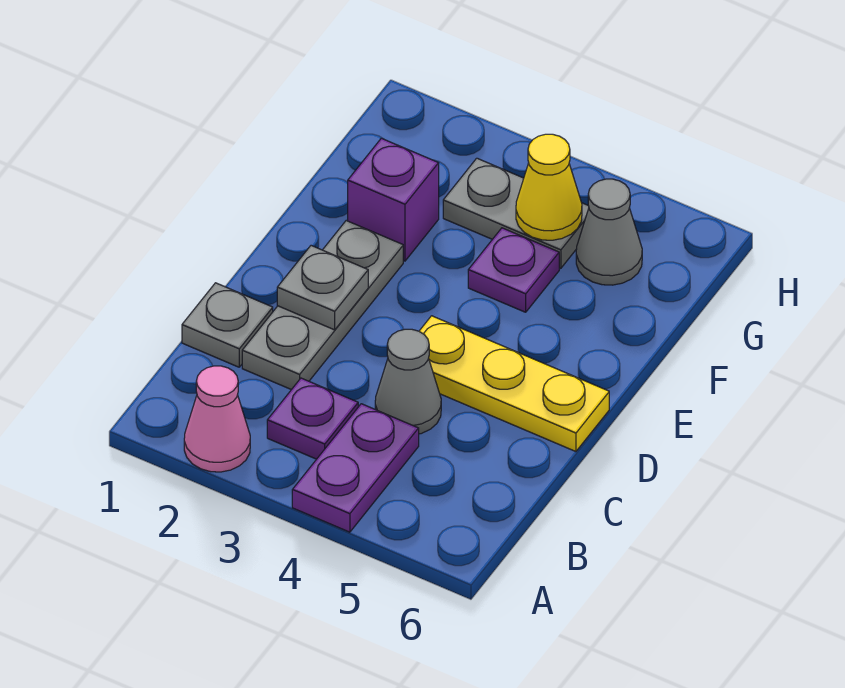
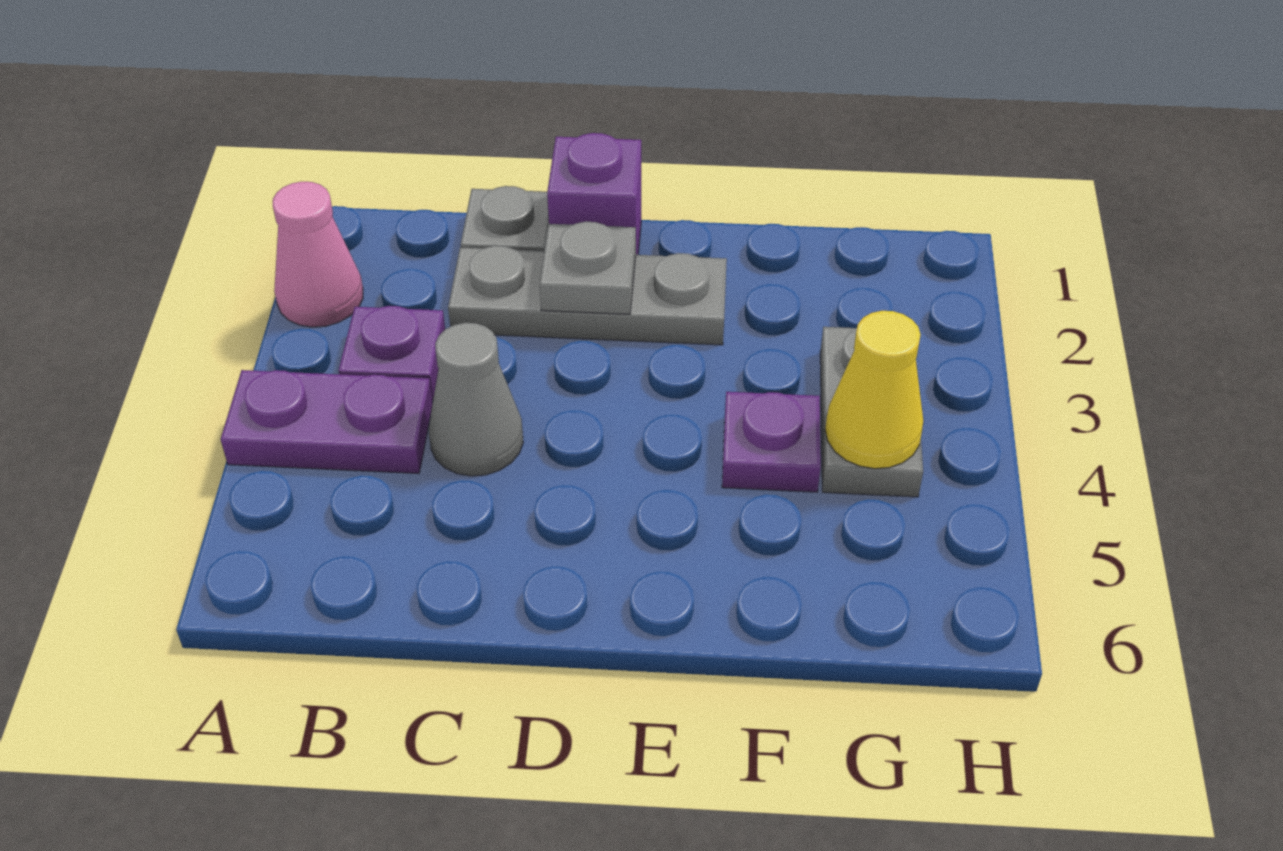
yellow 1x3 plate [419,316,609,452] -> none
purple 1x1 brick [348,138,439,261] -> purple 1x1 brick moved to [547,133,641,255]
grey 1x1 cone [576,179,642,285] -> none

